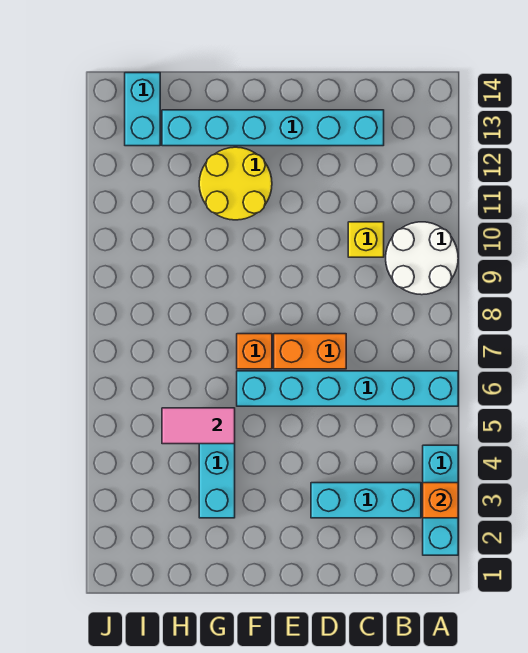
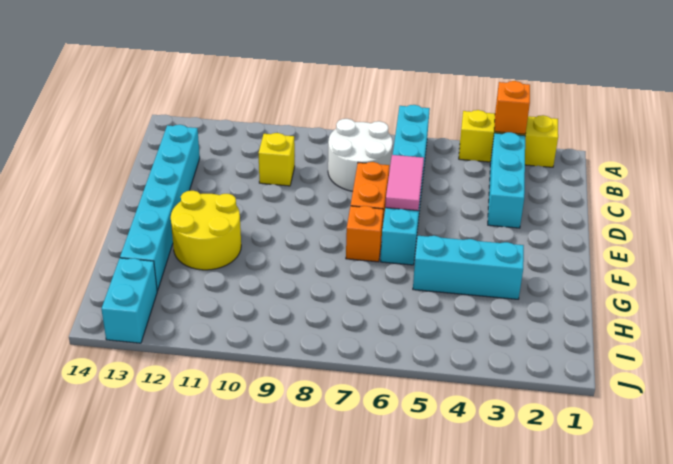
cyan 1x3 brick [423,445,458,555] -> yellow 1x3 brick [459,110,558,167]
white 2x2 round brick [386,222,458,295] -> white 2x2 round brick moved to [328,119,393,191]
pink 1x2 tile [162,408,235,444] -> pink 1x2 tile moved to [385,155,424,211]
cyan 1x2 brick [125,73,160,146] -> cyan 1x2 brick turned to [101,258,157,343]

